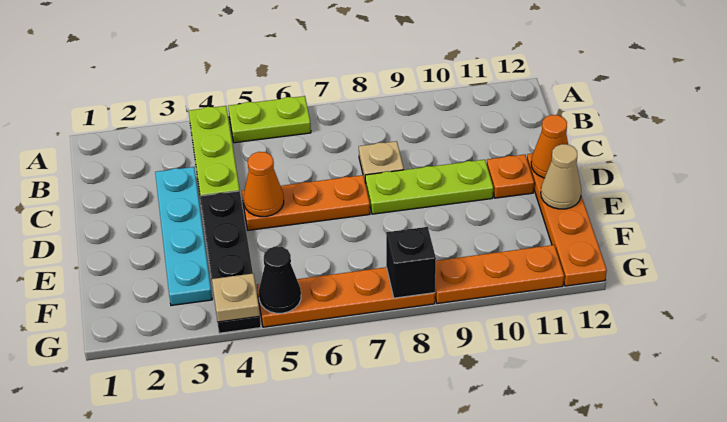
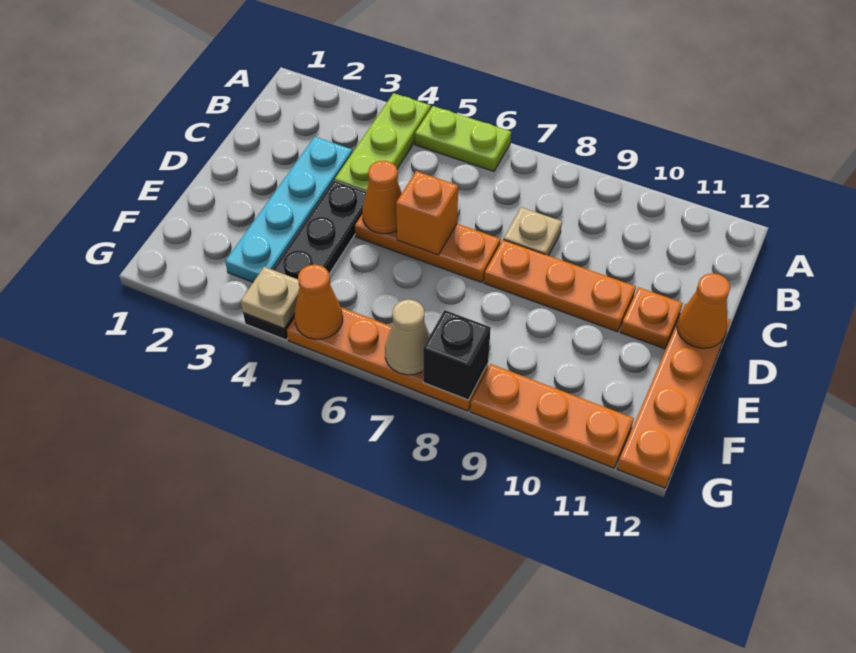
none -> orange 1x1 brick [396,171,458,255]
lime 1x3 plate [365,160,493,214] -> orange 1x3 plate [484,240,636,332]
tan 1x1 cone [541,144,581,209] -> tan 1x1 cone moved to [385,300,430,375]
black 1x1 cone [259,246,301,313] -> orange 1x1 cone [295,265,343,339]

